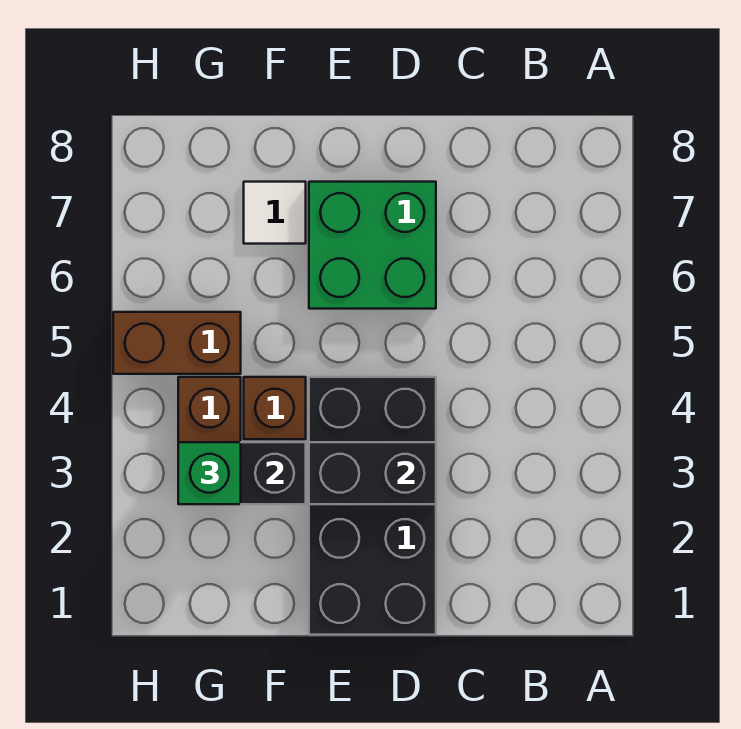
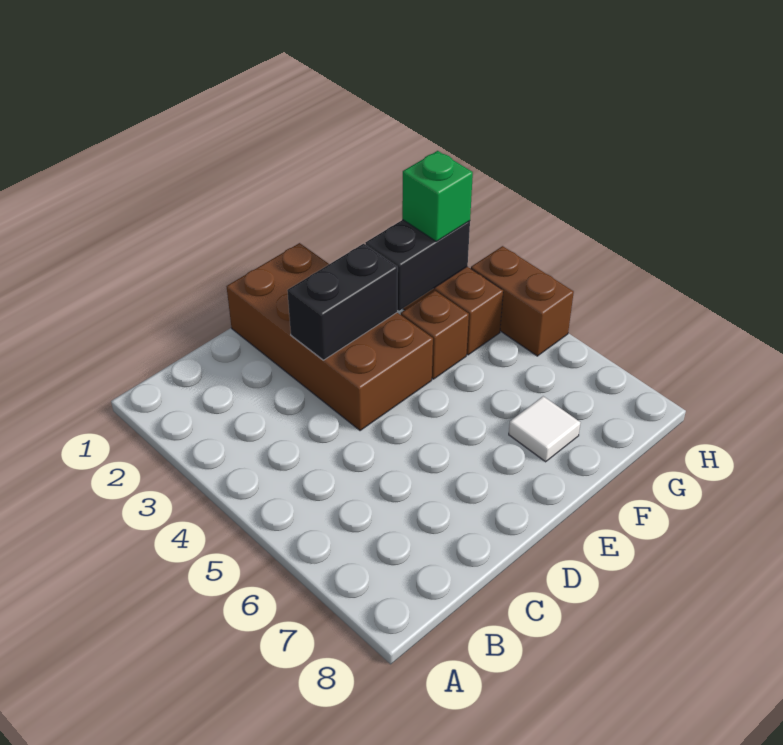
black 2x4 brick [309,377,436,635] -> brown 2x4 brick [226,243,433,431]
green 2x2 brick [309,182,436,309] -> none
brown 1x2 brick [113,312,241,374] -> brown 1x2 brick turned to [471,246,574,356]

